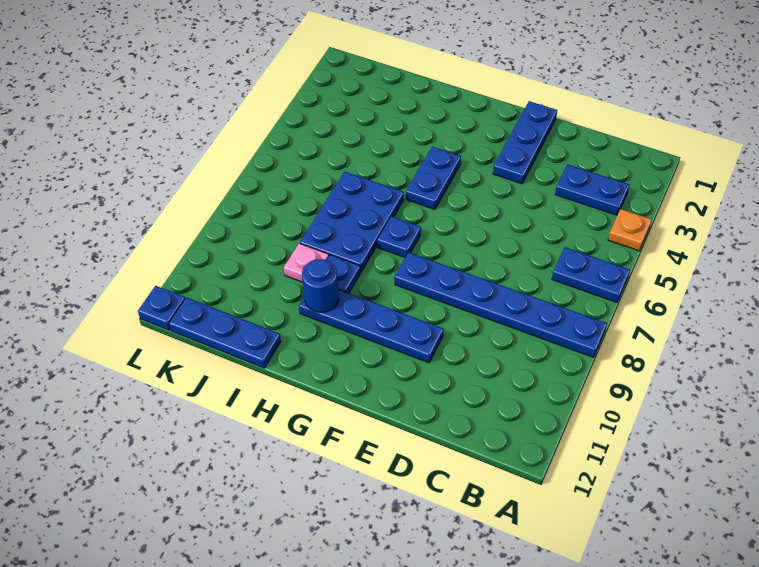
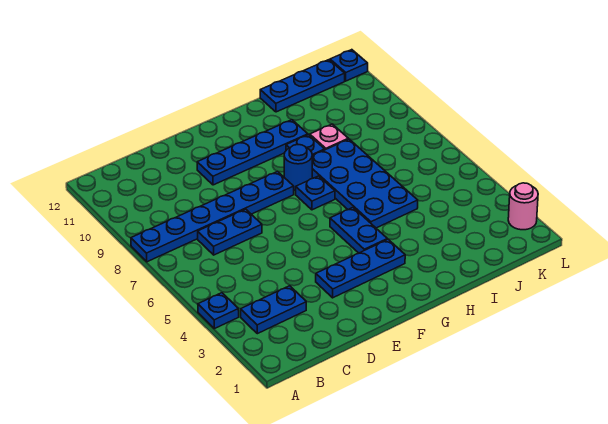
orange 1x1 plate [608,209,652,251] -> blue 1x1 plate [198,293,239,329]
blue 1x2 plate [552,247,630,302] -> blue 1x2 plate moved to [198,209,262,255]
blue 1x3 plate [493,101,557,184] -> blue 1x3 plate turned to [316,239,405,298]
blue 2x3 plate [300,172,404,272] -> blue 2x4 plate [312,139,418,228]
blue 1x1 round brick [302,259,339,312] -> blue 1x1 round brick moved to [284,144,312,190]
none -> pink 1x1 round brick [508,183,538,230]

